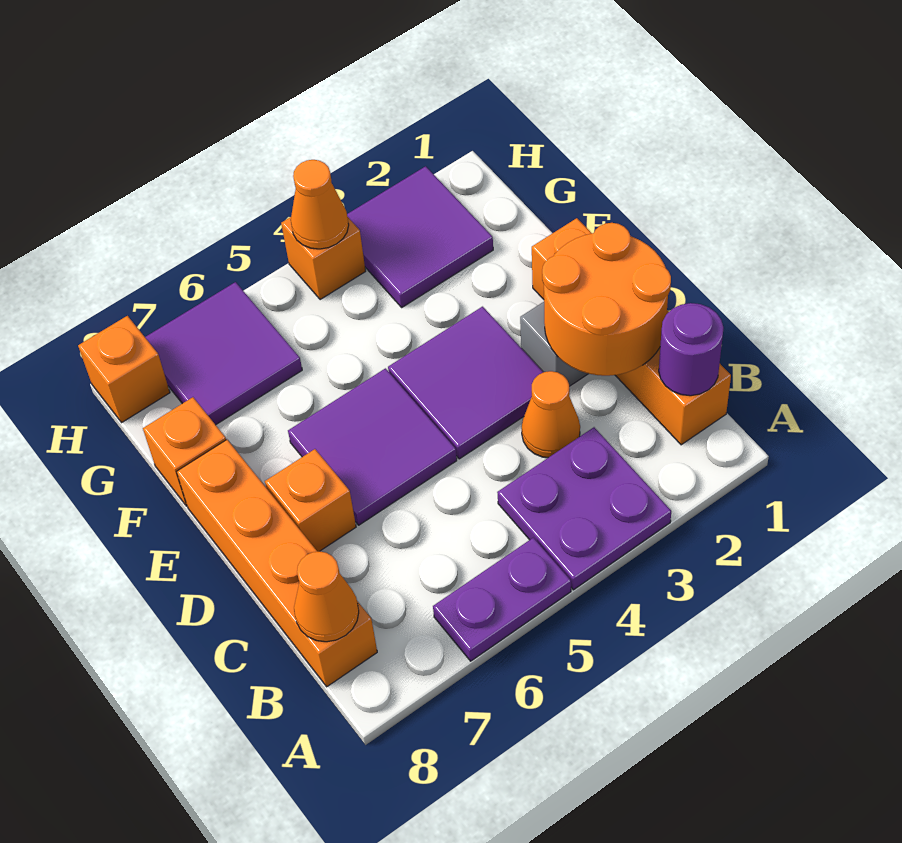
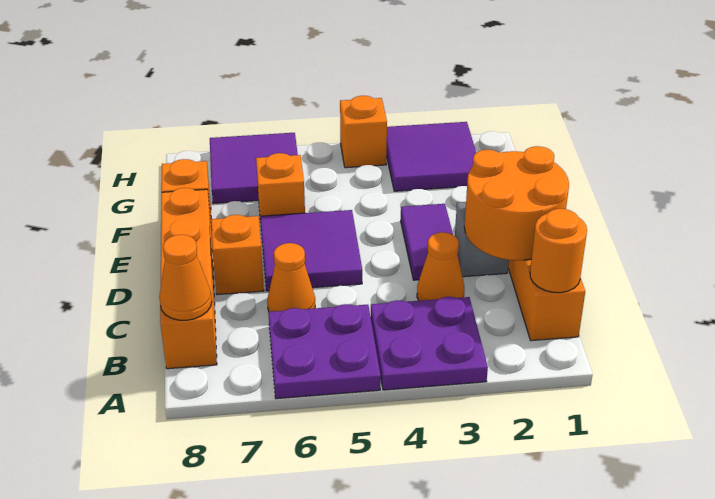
purple 1x2 plate [433,538,571,661] -> purple 2x2 plate [268,304,381,399]
purple 1x1 round brick [659,303,724,396] -> orange 1x1 round brick [530,209,587,293]
purple 2x2 tile [388,307,543,459] -> purple 1x2 tile [401,204,460,280]
orange 1x1 cone [291,160,349,249] -> orange 1x1 cone moved to [267,243,315,312]
orange 1x1 brick [78,316,170,422] -> orange 1x1 brick moved to [256,153,305,222]

